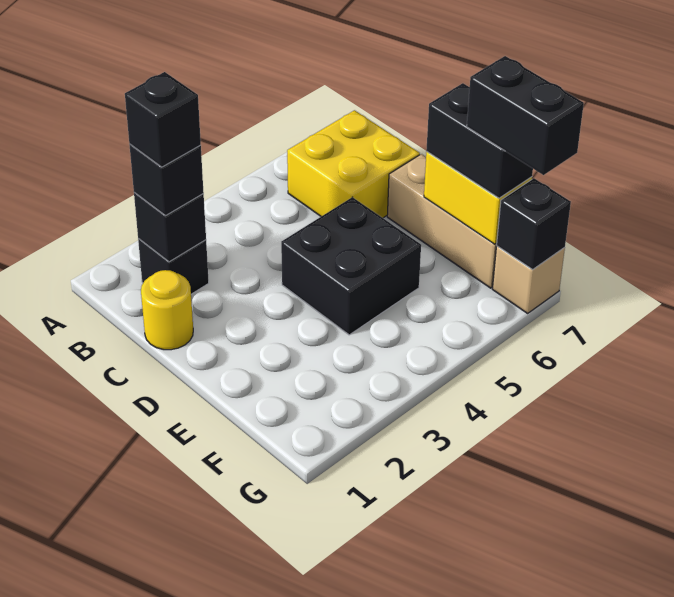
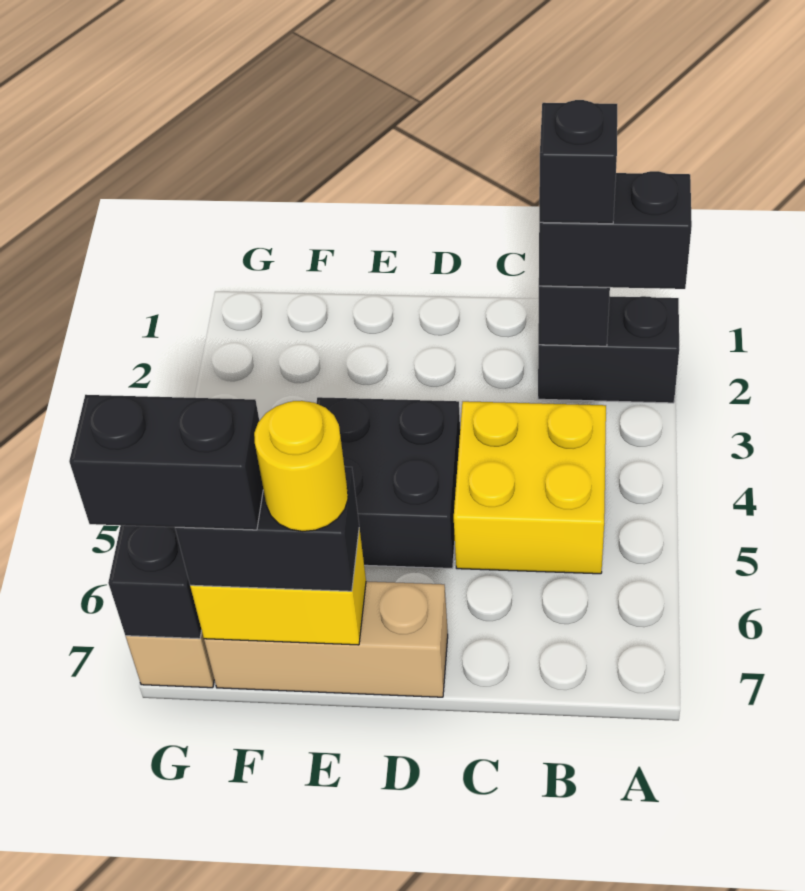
black 1x1 brick [138,238,209,294] -> black 1x2 brick [538,296,679,403]
black 1x1 brick [129,144,204,216] -> black 1x2 brick [539,171,692,289]
yellow 2x2 brick [287,110,420,218] -> yellow 2x2 brick moved to [454,401,606,574]
yellow 1x1 round brick [141,270,193,350] -> yellow 1x1 round brick moved to [254,401,348,531]

